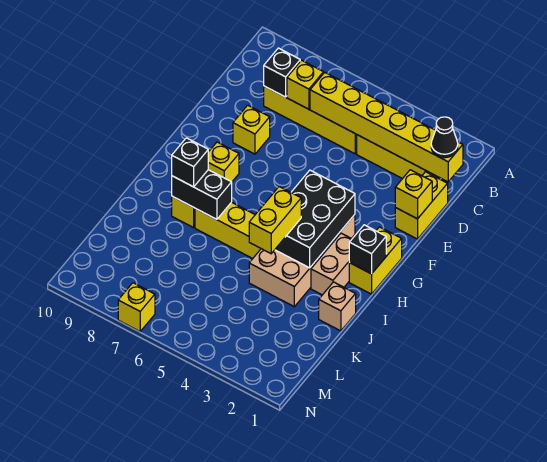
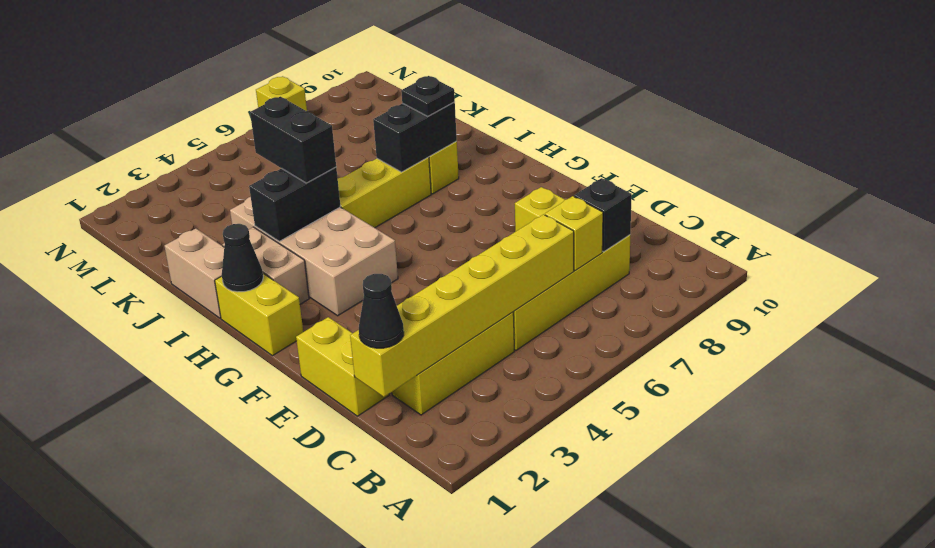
yellow 1x1 brick [395,170,432,219] -> none
black 2x3 brick [275,170,355,268] -> black 1x2 brick [249,167,341,241]
yellow 1x1 brick [208,142,239,182] -> none
black 1x1 brick [349,225,386,274] -> black 1x1 cone [222,224,263,292]
yellow 1x2 brick [249,186,301,254] -> black 1x2 brick [250,97,336,183]
black 1x1 brick [172,138,208,187] -> black 1x1 plate [401,76,455,116]
tan 1x1 brick [319,282,356,331] -> tan 1x2 brick [164,229,224,318]

